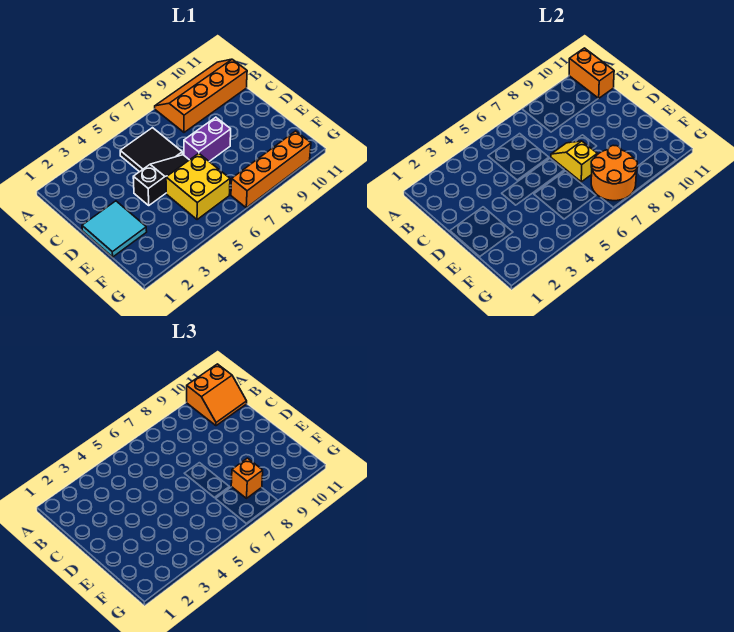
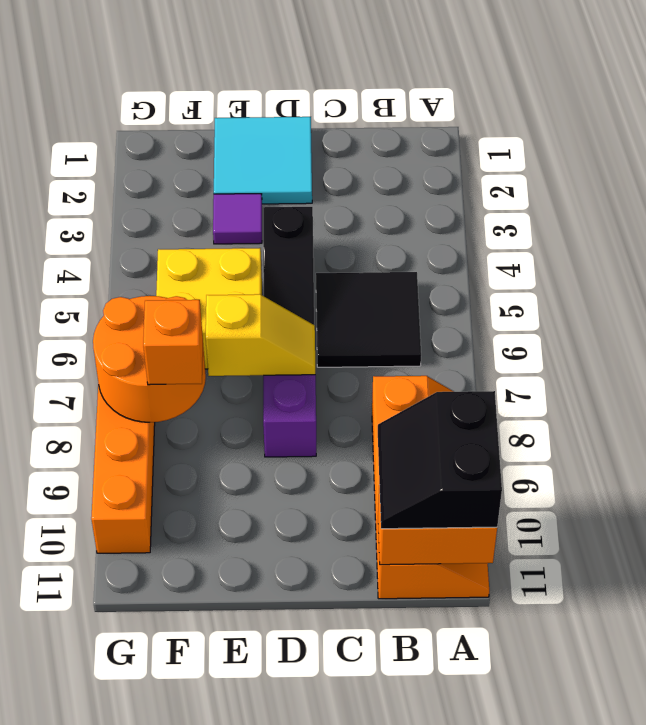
orange 2x2 slope [187,364,247,426] -> black 2x2 slope [378,391,502,529]
none -> purple 1x1 tile [213,194,262,244]

